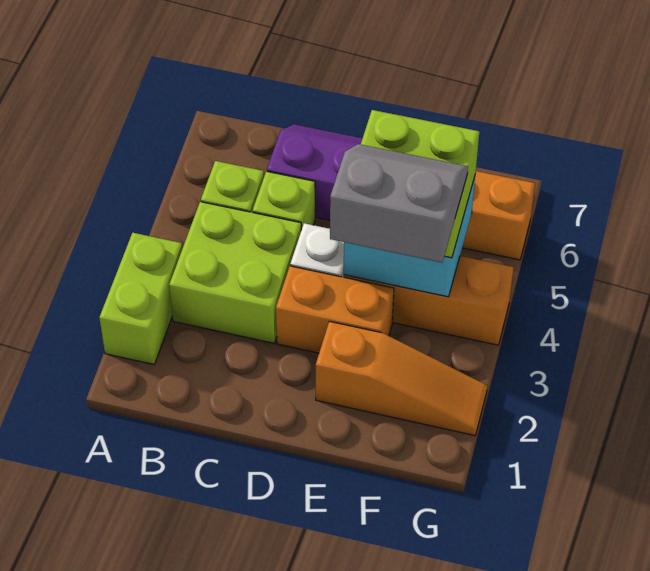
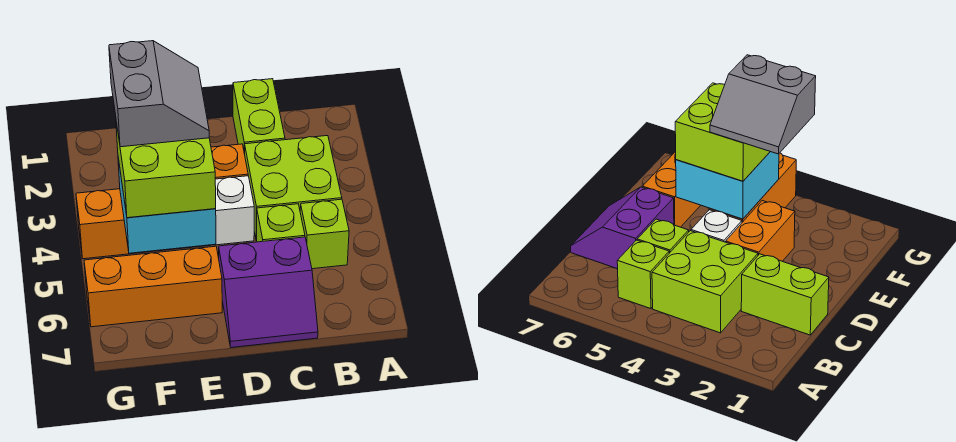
lime 1x2 brick [99,233,182,364] -> lime 1x2 brick moved to [233,79,285,154]
orange 1x3 slope [316,321,487,436] -> none
grey 2x2 slope [330,144,468,263] -> grey 2x2 slope turned to [109,41,209,147]

